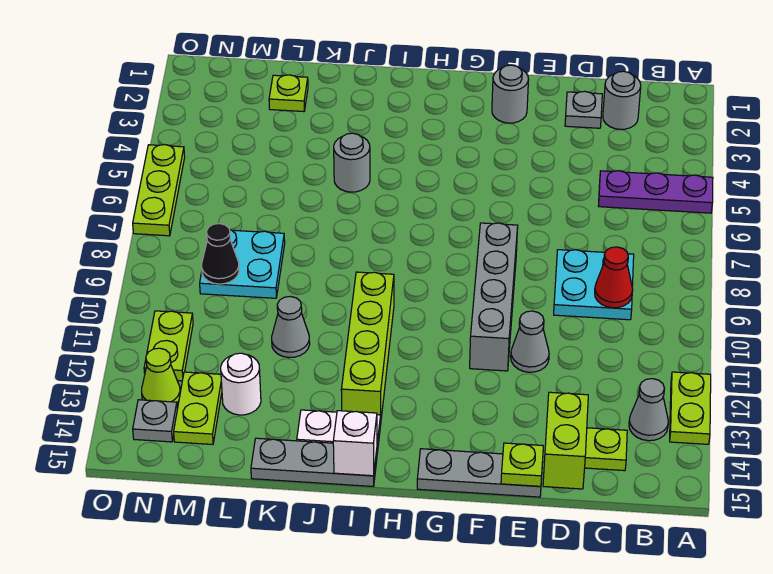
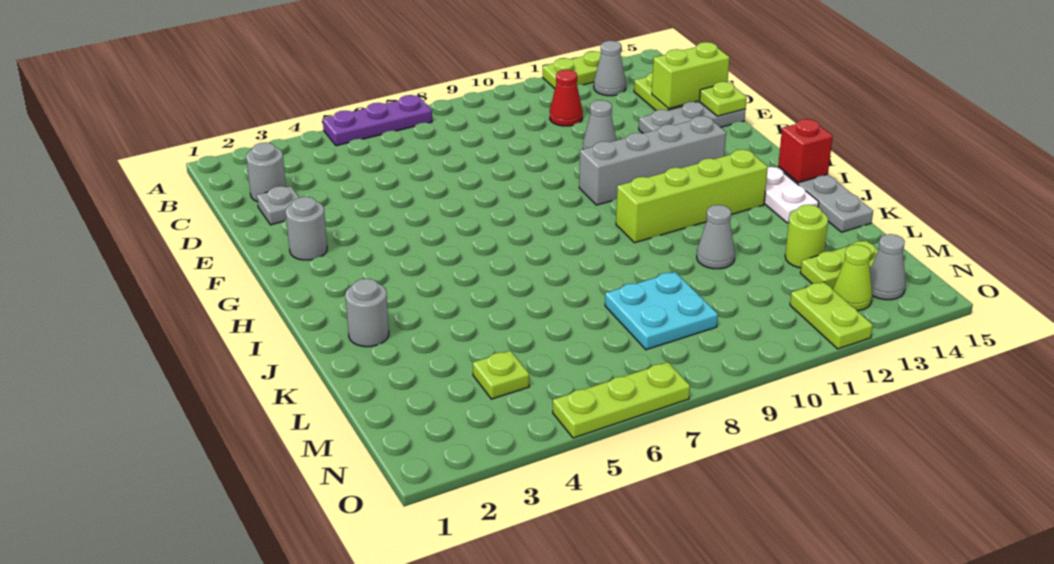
purple 1x3 plate [598,171,713,213] -> purple 1x3 plate turned to [323,95,432,146]
cyan 2x2 plate [554,250,634,320] -> none
red 1x1 cone [595,247,633,308] -> red 1x1 cone moved to [550,70,583,126]
grey 1x3 plate [417,449,541,497] -> grey 1x3 plate turned to [639,102,746,133]
grey 1x4 brick [470,223,518,371] -> grey 1x4 brick moved to [579,116,726,205]
white 1x1 brick [333,411,377,476] -> red 1x1 brick [778,119,833,183]
grey 1x1 round brick [334,133,370,192] -> grey 1x1 round brick moved to [345,279,389,347]
lime 1x1 plate [269,75,308,112] -> lime 1x1 plate moved to [473,351,529,399]
white 1x1 round brick [221,353,261,415] -> lime 1x1 round brick [785,205,828,268]
black 1x1 cone [202,223,239,284] -> none
lime 1x2 plate [144,311,193,381] -> lime 1x2 plate turned to [790,282,873,349]
grey 1x1 plate [133,400,177,442] -> grey 1x1 cone [870,234,906,300]

